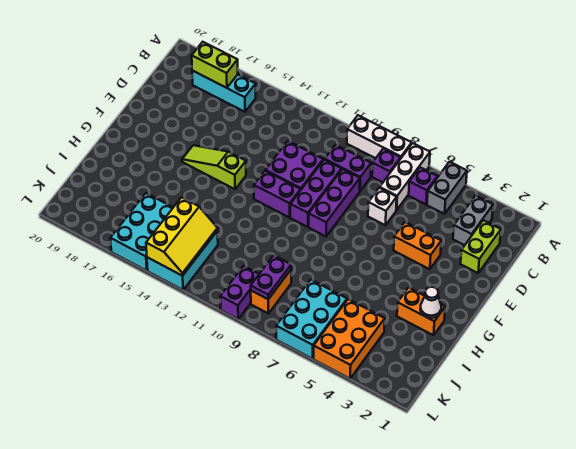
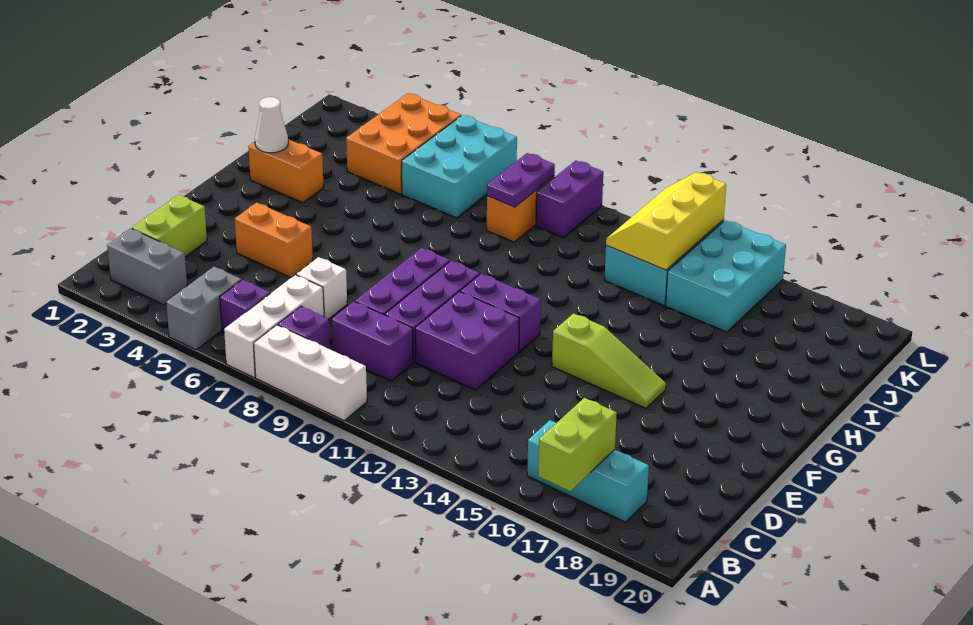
grey 1x2 brick [453,196,493,245] -> grey 1x2 brick turned to [107,228,187,305]
lime 1x2 brick [192,42,238,88] -> lime 1x2 brick turned to [538,398,617,491]

